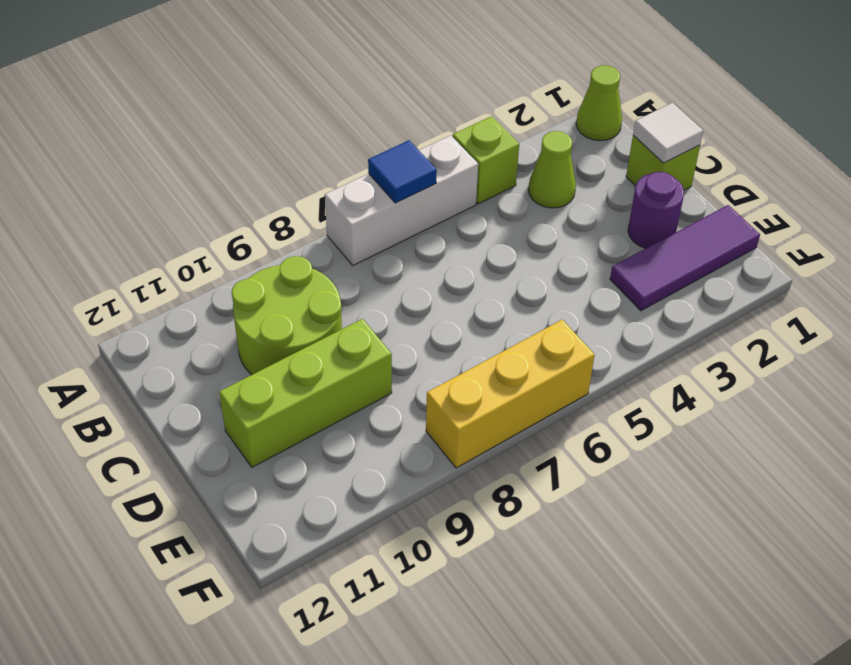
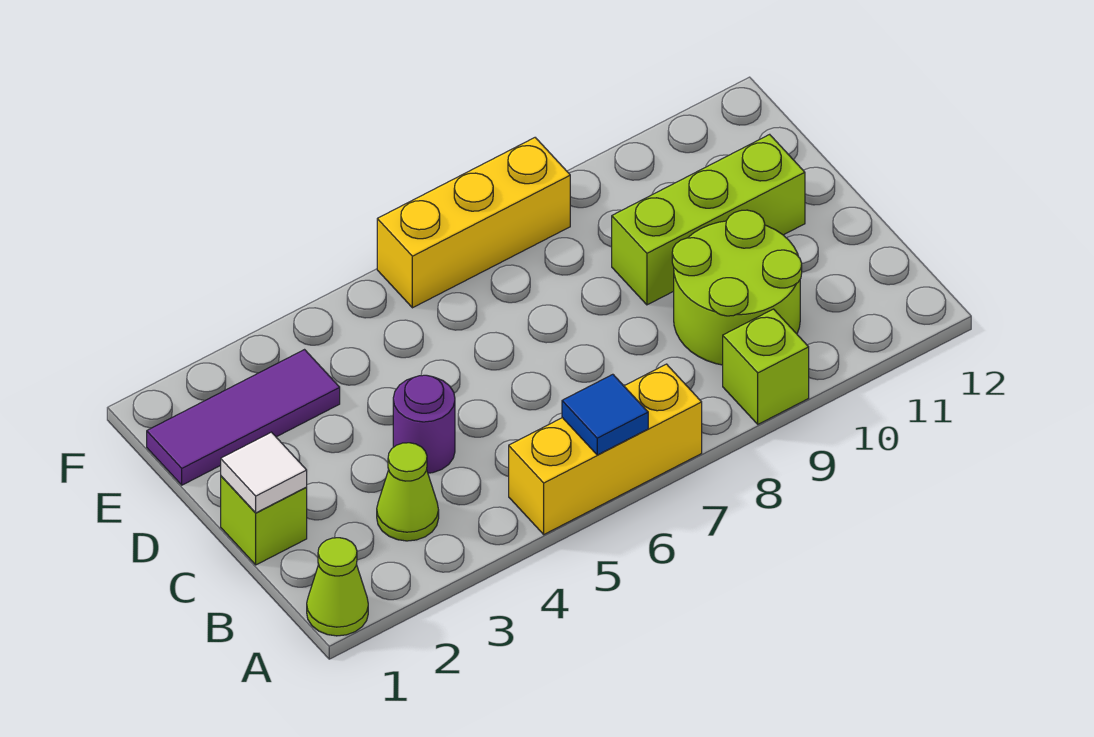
lime 1x1 brick [453,116,519,204] -> lime 1x1 brick moved to [723,309,809,424]
white 1x3 brick [325,135,478,265] -> yellow 1x3 brick [509,364,702,534]
purple 1x1 round brick [628,172,684,248] -> purple 1x1 round brick moved to [393,375,455,473]

